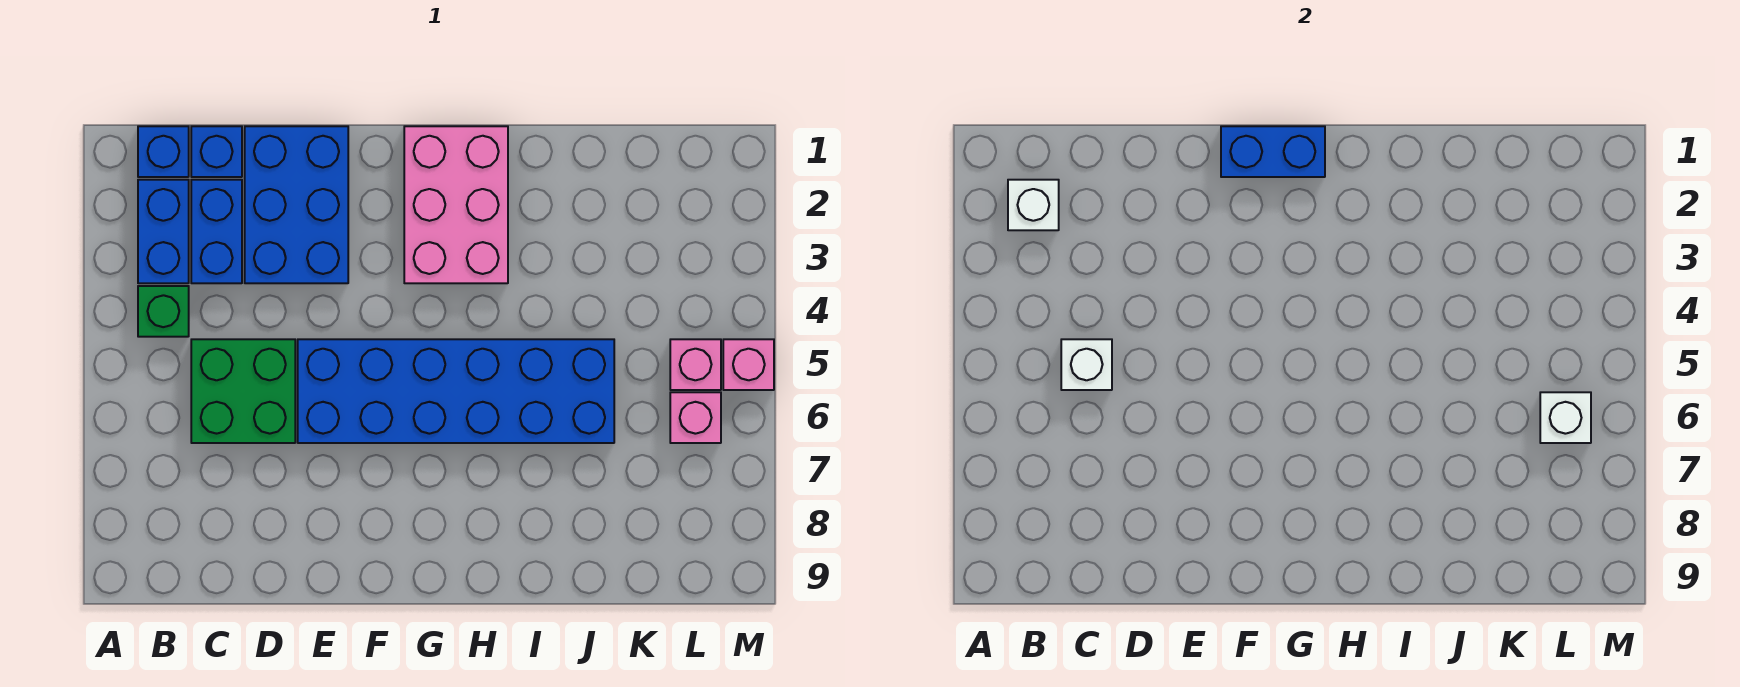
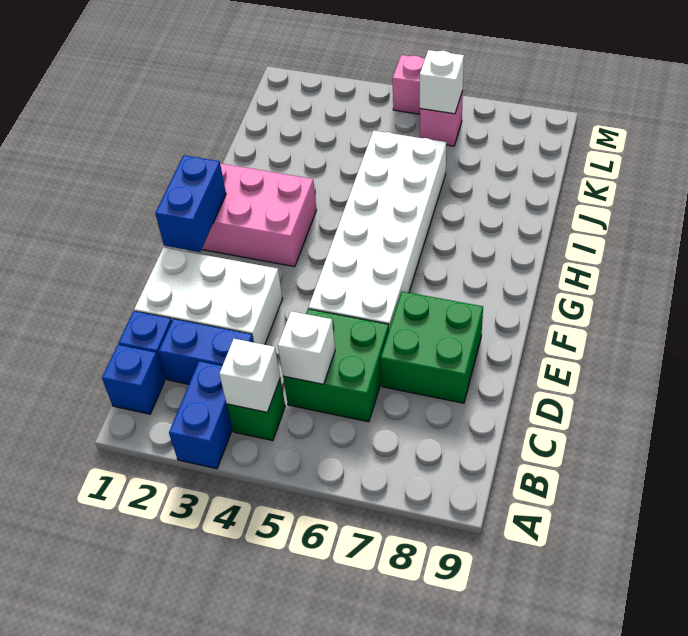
blue 1x2 brick [138,180,189,283] -> blue 1x2 brick turned to [169,361,233,469]
white 1x1 brick [1008,180,1059,230] -> white 1x1 brick moved to [219,339,280,412]
blue 2x3 brick [245,126,348,283] -> white 2x3 brick [134,247,283,345]
none -> green 2x2 brick [381,291,483,403]
blue 2x6 brick [298,339,614,443] -> white 2x6 brick [308,131,446,329]
pink 1x1 brick [670,339,721,390] -> none

